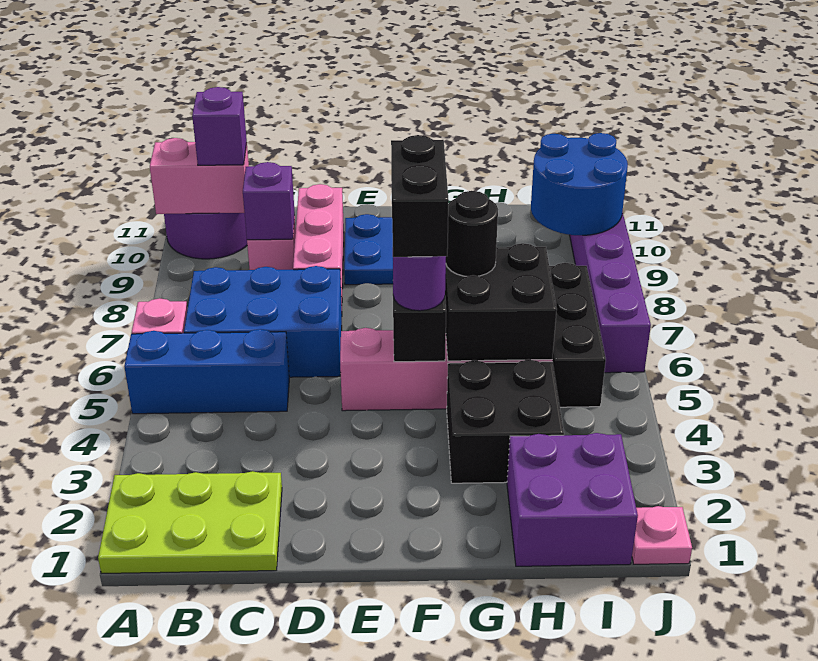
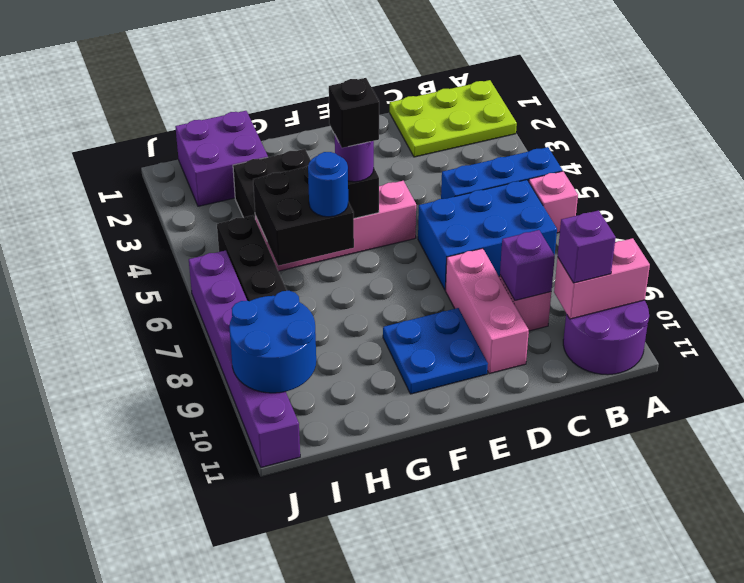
black 1x2 brick [391,135,449,257] -> black 1x1 brick [329,78,379,148]
black 1x1 round brick [446,191,498,276] -> blue 1x1 round brick [308,152,348,217]
pink 1x1 plate [632,506,692,564] -> none

